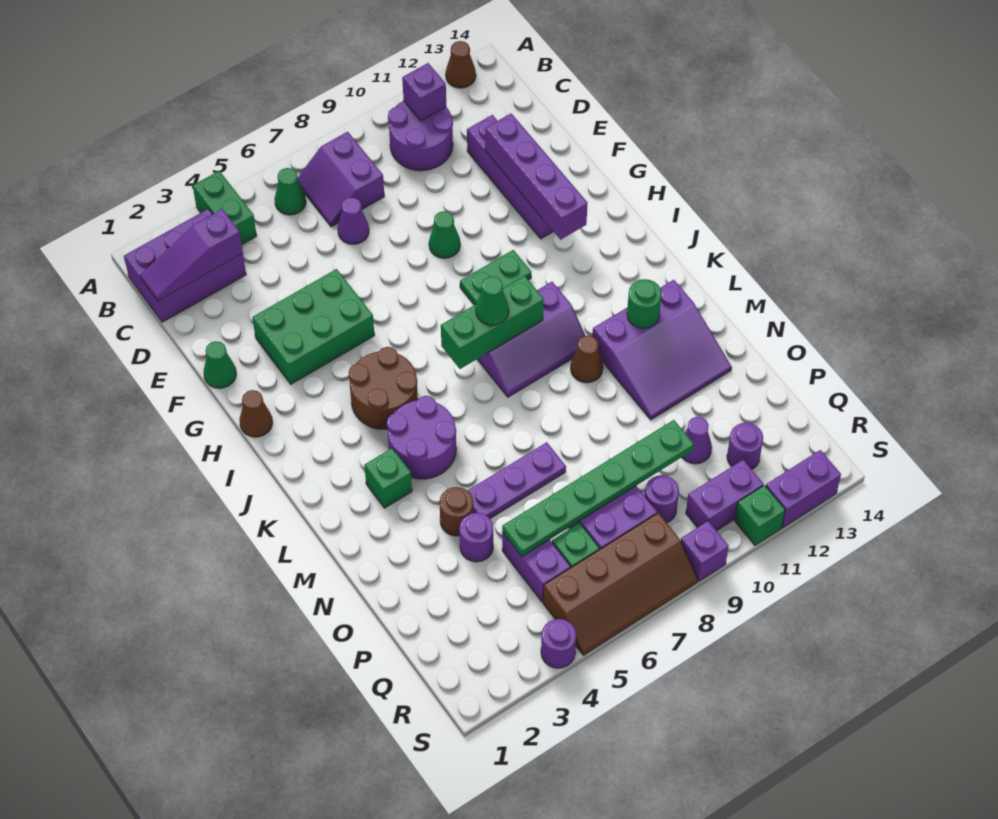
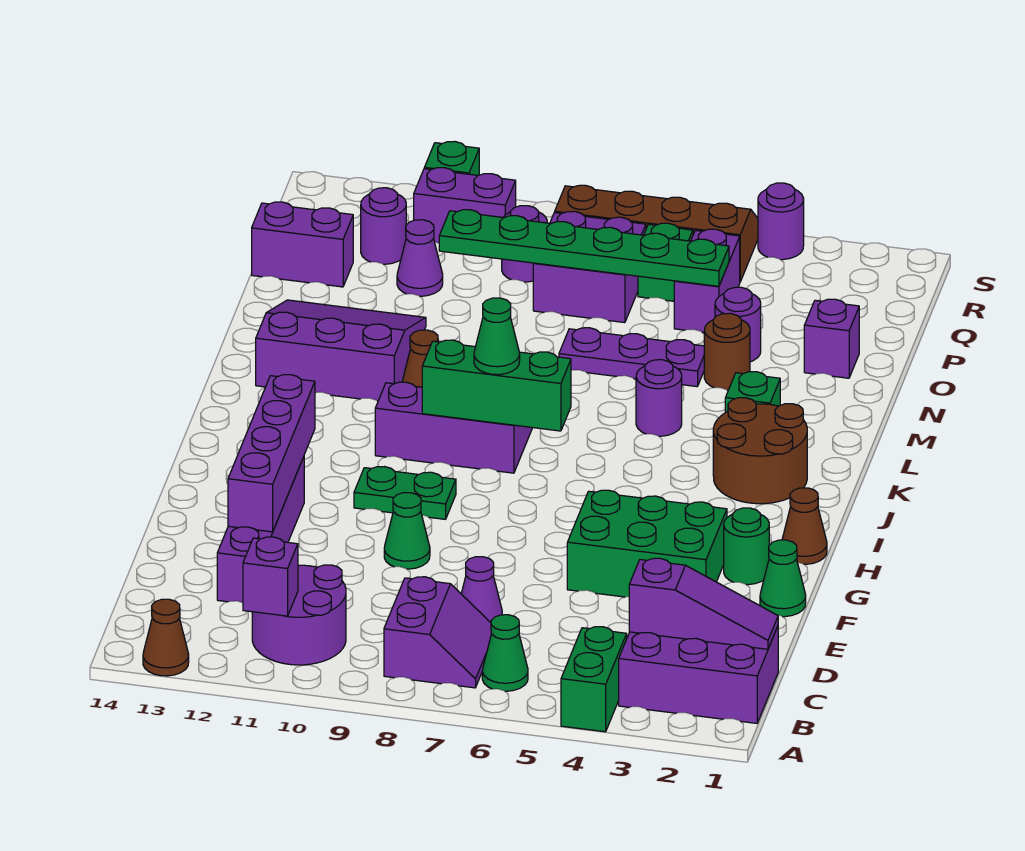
brown 2x2 round brick [349,347,418,429] -> brown 2x2 round brick moved to [713,398,807,504]
purple 2x2 round brick [387,396,456,479] -> purple 1x1 round brick [636,360,682,436]
green 1x1 round brick [627,279,662,328] -> green 1x1 round brick moved to [724,508,769,585]
purple 1x1 brick [681,521,729,581] -> purple 1x1 brick moved to [804,299,859,378]
purple 1x2 brick [766,450,841,528] -> purple 1x2 brick moved to [252,202,353,287]

